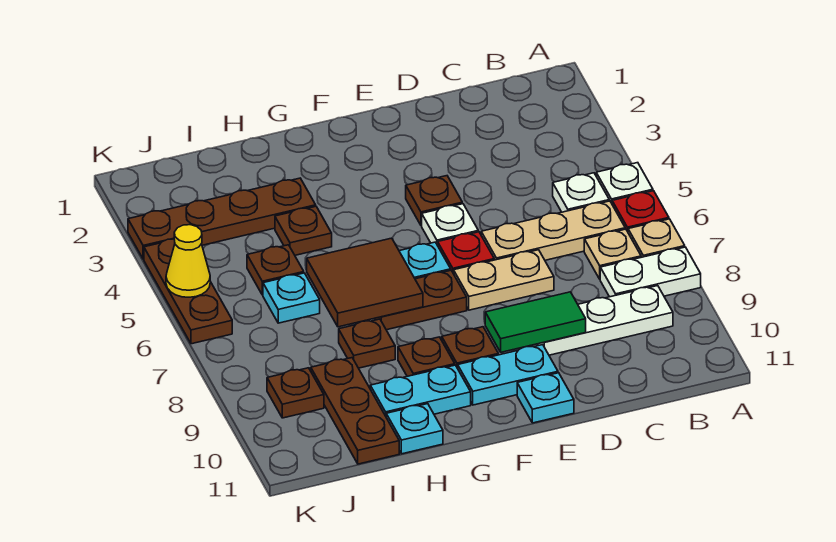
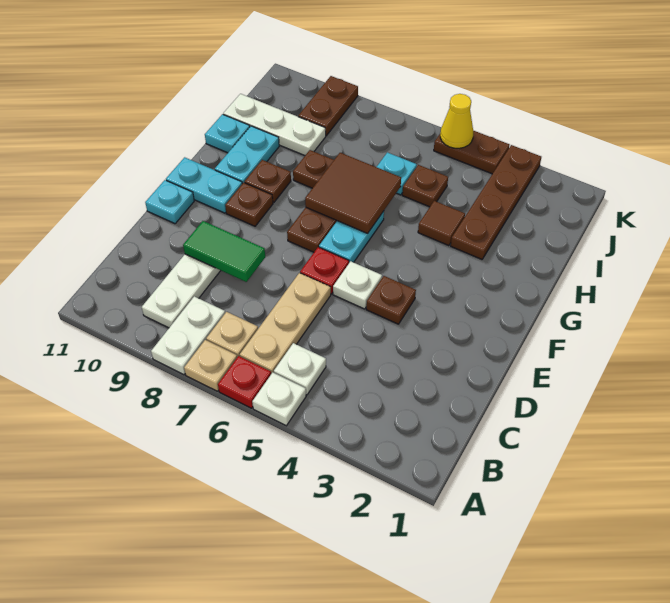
tan 1x2 plate [454,250,554,310] -> none
green 1x2 tile [485,292,586,352] -> green 1x2 tile turned to [183,221,265,282]
cyan 1x2 plate [458,345,558,405] -> cyan 1x2 plate turned to [166,157,242,213]
brown 1x1 plate [275,206,332,255] -> brown 1x1 tile [418,201,465,246]
brown 1x3 plate [311,358,399,464] -> white 1x3 plate [223,94,326,155]
brown 1x1 plate [267,368,324,418] -> brown 1x2 plate [298,76,358,136]
brown 1x3 plate [144,239,232,344] -> brown 1x2 plate [434,131,510,174]

